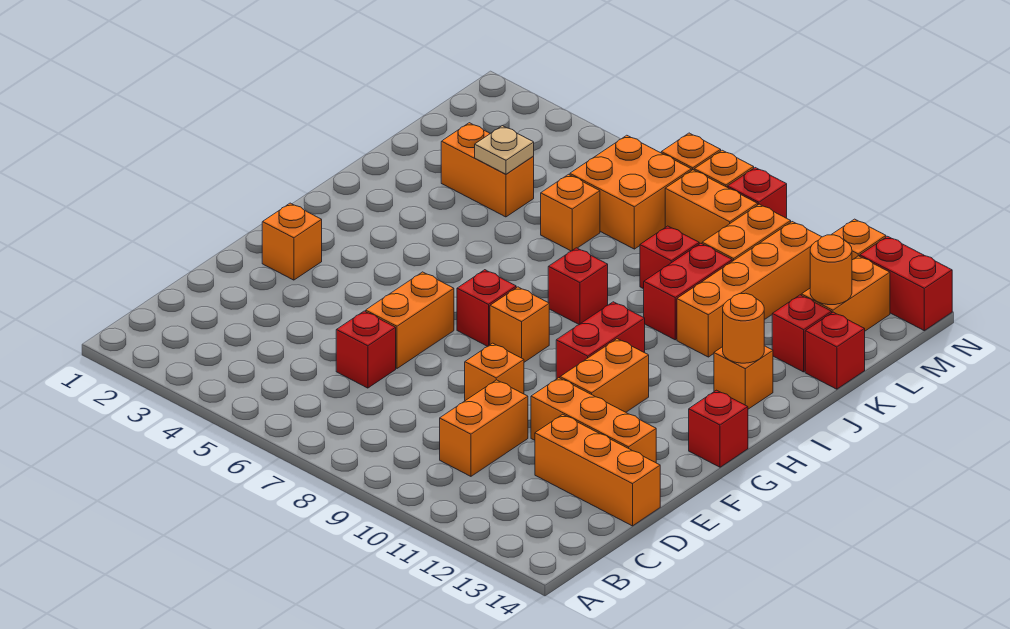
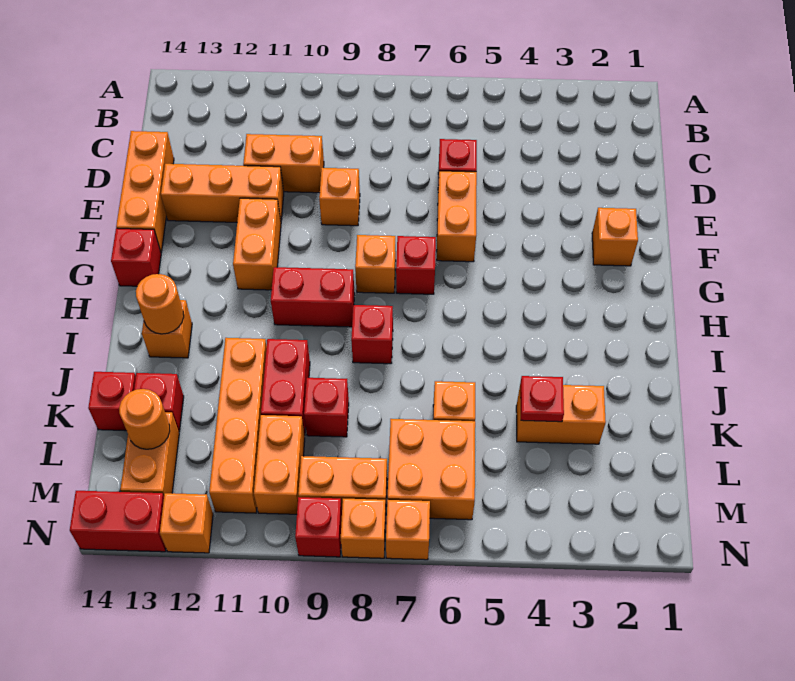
orange 1x2 brick [440,380,528,476] -> orange 1x2 brick turned to [243,134,324,193]
orange 1x3 brick [535,414,660,526] -> orange 1x3 brick turned to [116,131,174,253]
red 1x2 brick [556,302,645,379] -> red 1x2 brick turned to [271,267,355,327]
tan 1x1 plate [475,126,534,174] -> red 1x1 plate [520,376,564,422]

